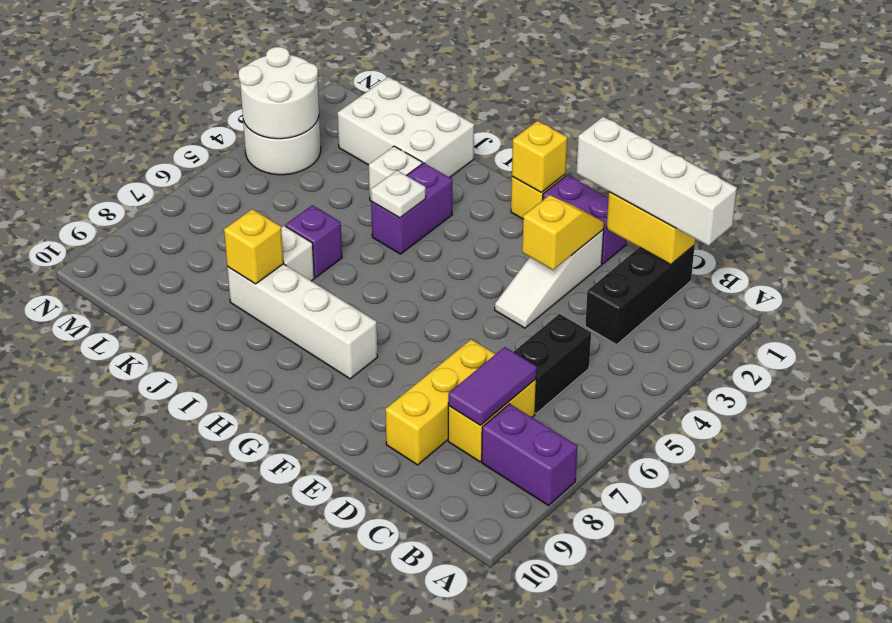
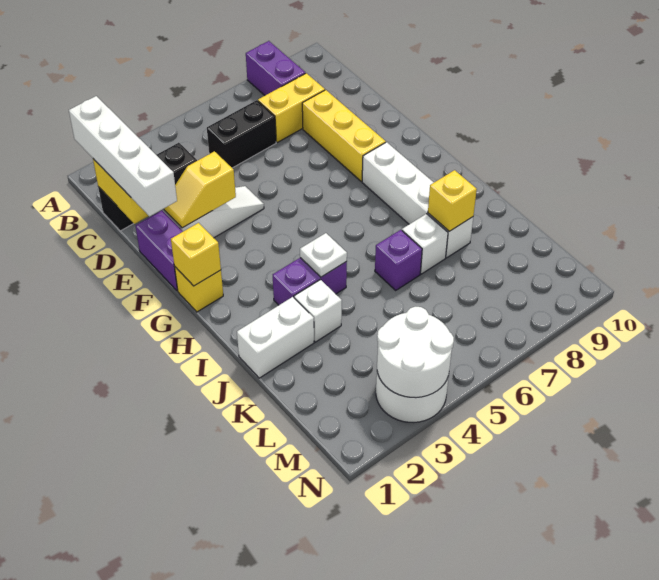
purple 1x2 tile [448,347,537,425] -> none
yellow 1x3 brick [385,339,495,465] -> yellow 1x3 brick turned to [302,90,386,181]
white 2x3 brick [337,77,474,177] -> white 1x2 brick [237,297,314,378]

